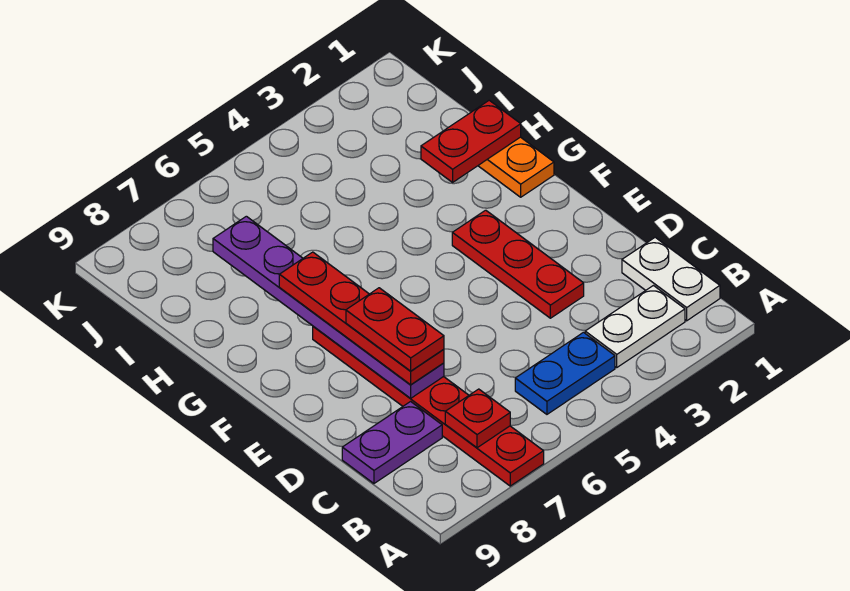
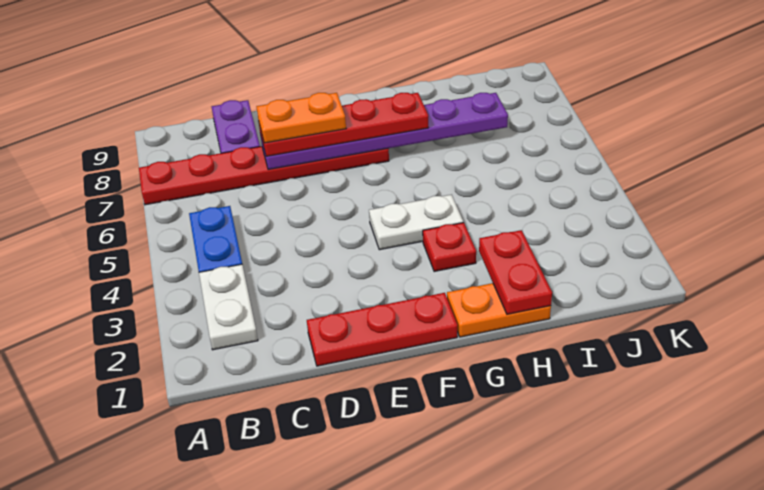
white 1x2 plate [622,237,720,321] -> white 1x2 plate moved to [369,195,463,250]
red 1x1 plate [445,389,510,448] -> red 1x1 plate moved to [423,222,476,272]
red 1x3 plate [452,210,584,318] -> red 1x3 plate moved to [307,293,458,366]
red 1x2 plate [346,288,444,371] -> orange 1x2 plate [256,93,346,143]

